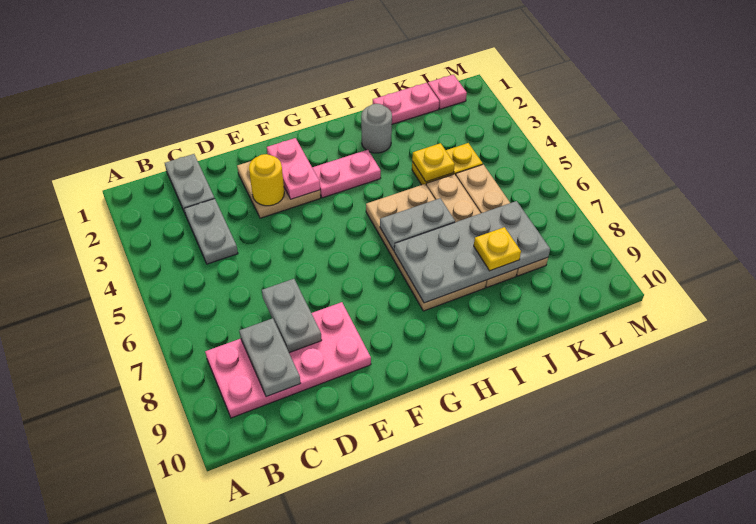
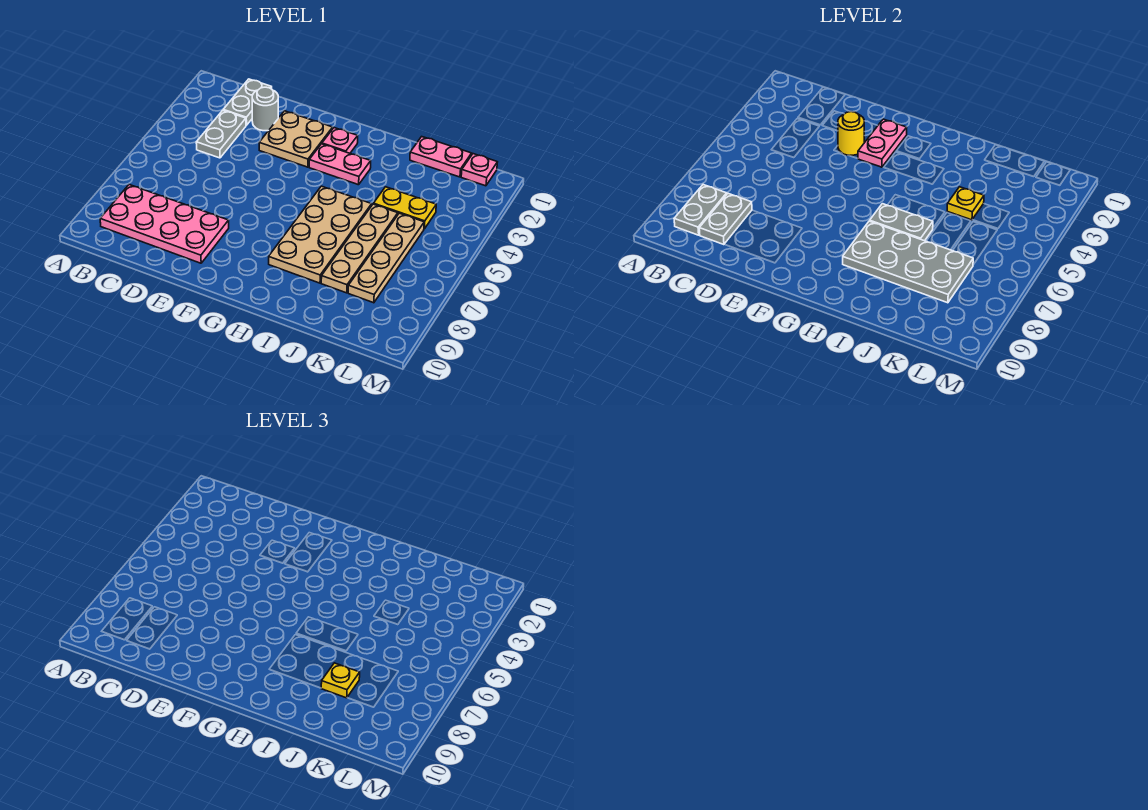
grey 1x2 plate [262,279,322,353] -> grey 1x2 plate moved to [674,185,727,235]
none -> pink 1x1 plate [322,128,358,153]
grey 1x1 round brick [361,104,392,153] -> grey 1x1 round brick moved to [252,87,278,131]

